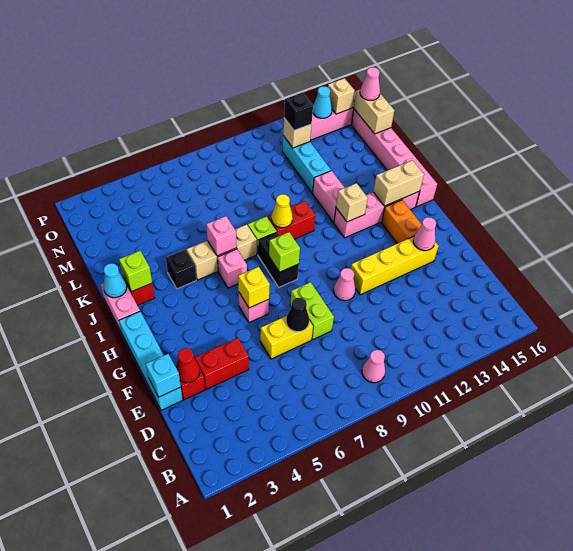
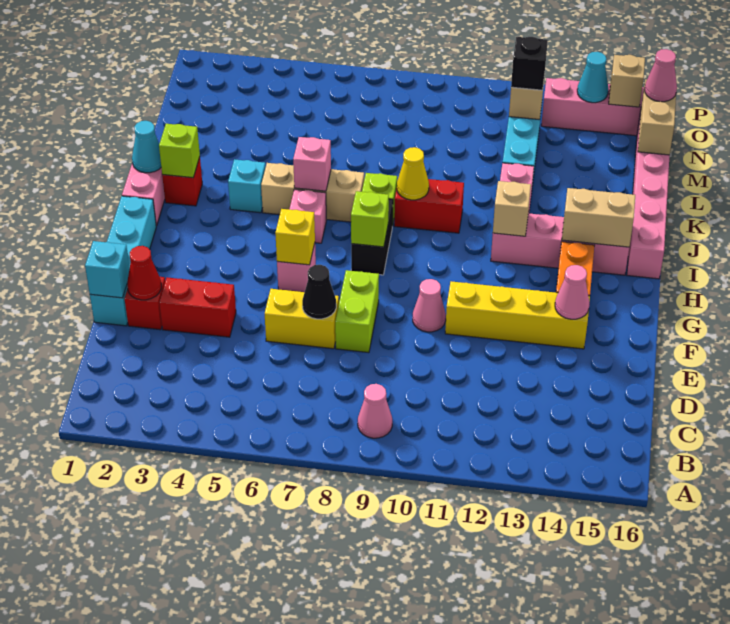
black 1x1 brick [166,250,196,289] -> cyan 1x1 brick [228,159,266,213]

